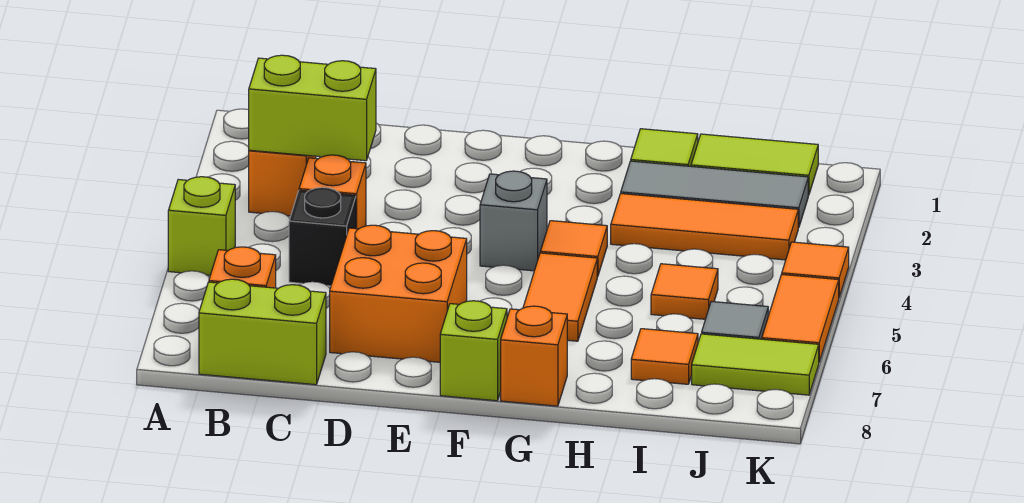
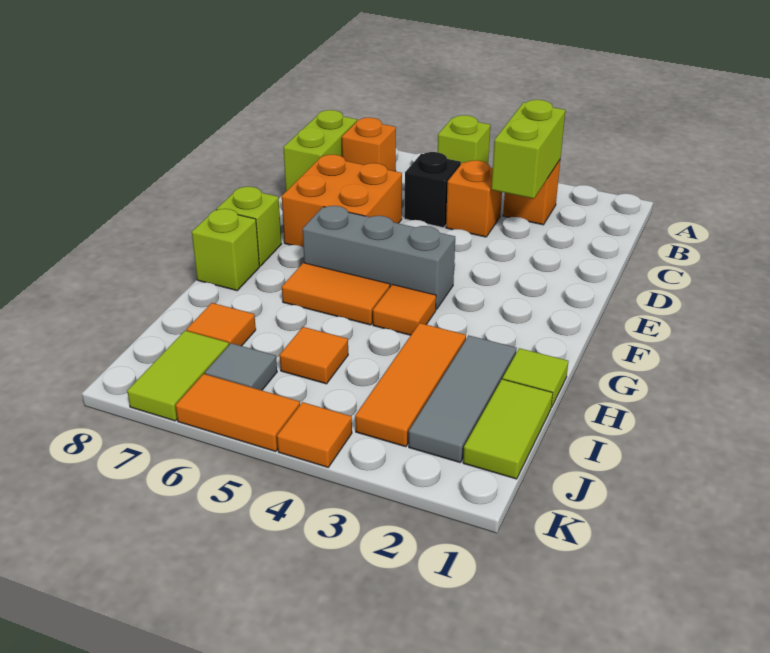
grey 1x1 brick [480,171,547,271] -> grey 1x3 brick [303,206,455,310]
orange 1x1 brick [501,306,567,406] -> lime 1x1 brick [192,209,260,291]

